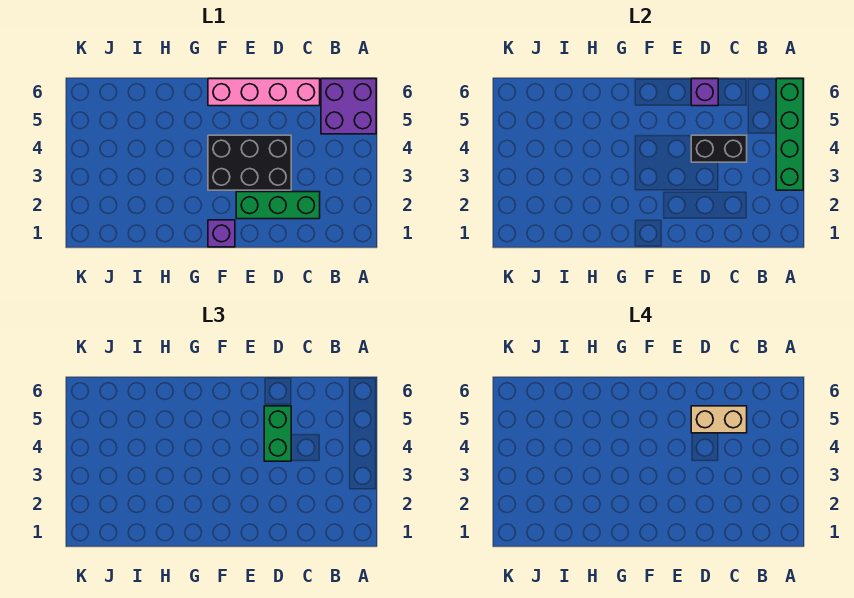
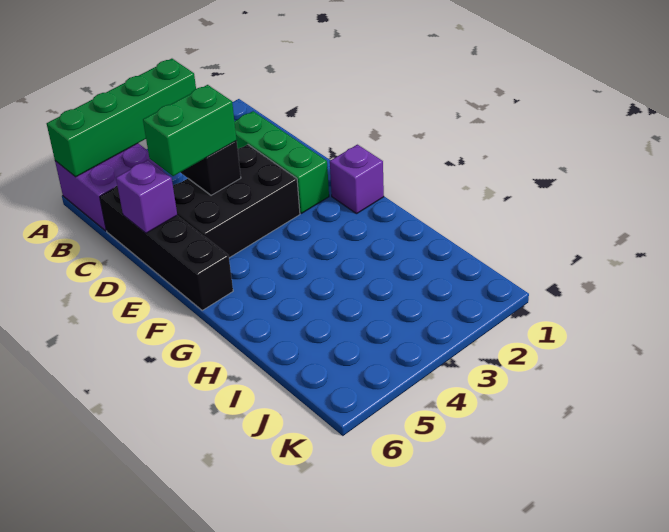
tan 1x2 brick [691,406,747,433] -> none
pink 1x4 brick [208,79,320,106] -> black 1x4 brick [100,186,233,310]
black 2x3 brick [208,135,291,190] -> black 2x3 brick turned to [173,144,300,258]

